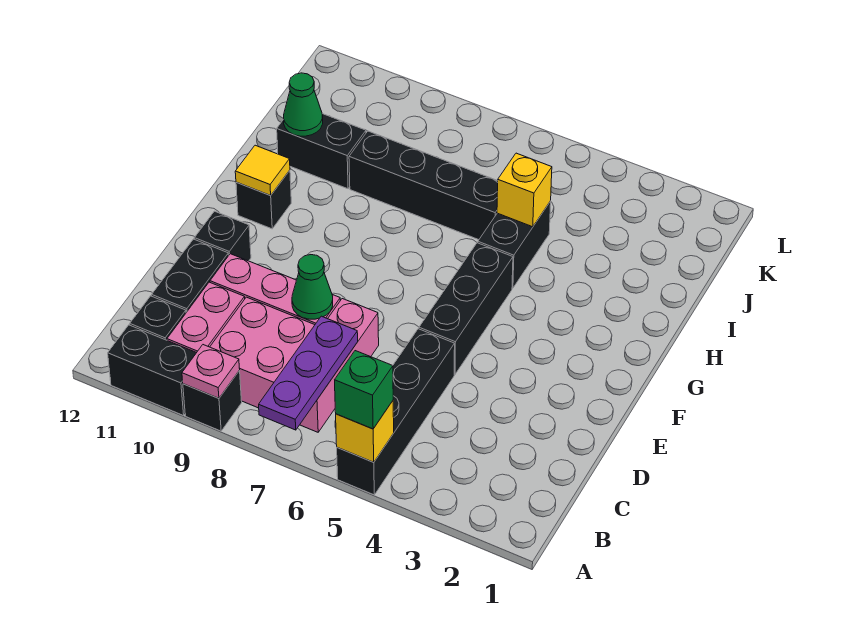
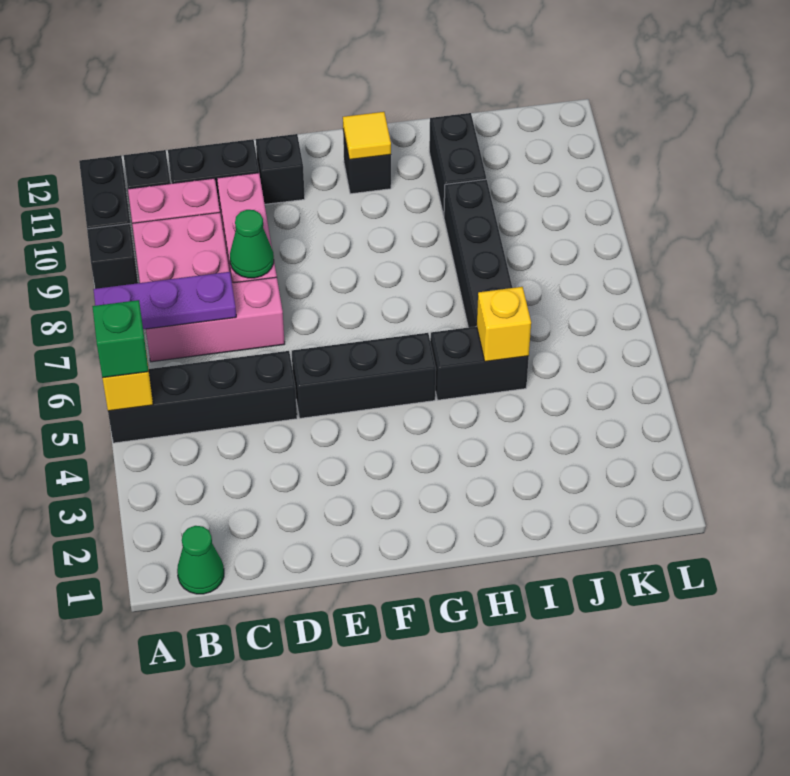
pink 1x1 plate [182,345,240,398] -> none
green 1x1 cone [284,73,323,136] -> green 1x1 cone moved to [177,526,224,594]

